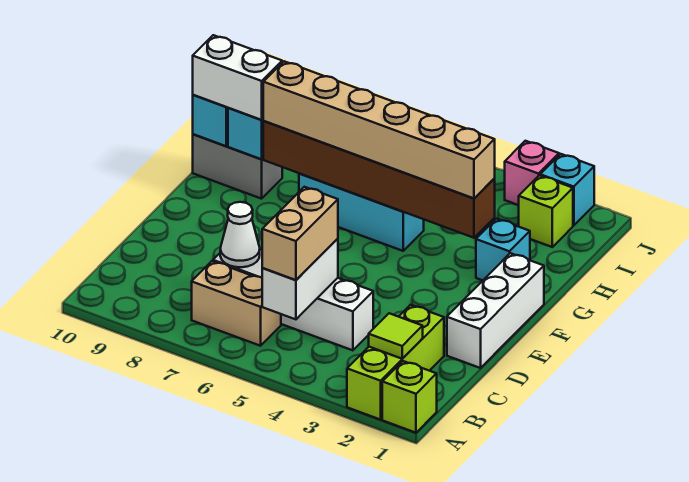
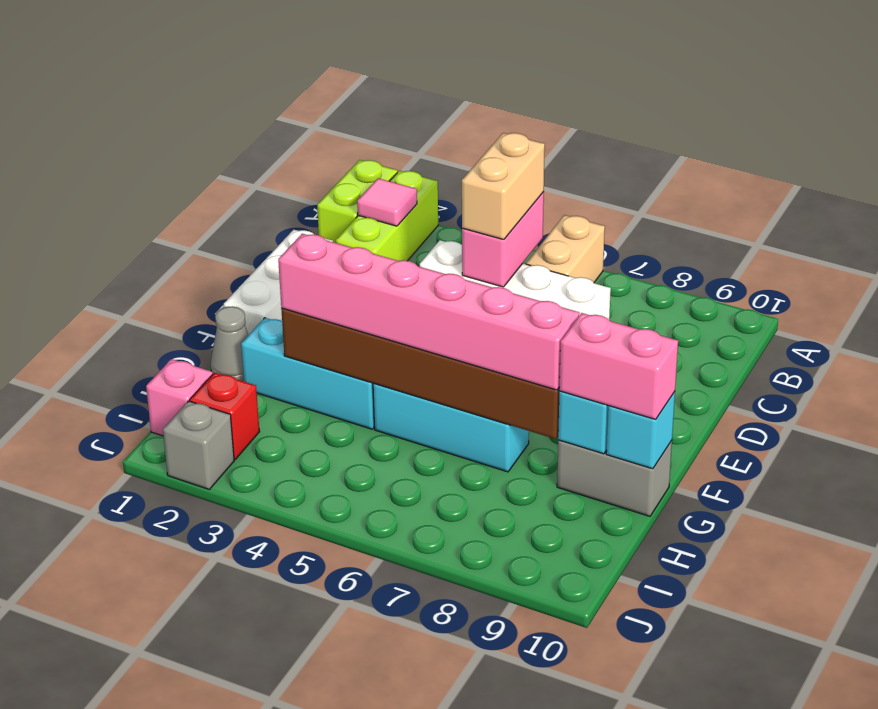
lime 1x1 brick [382,361,437,433] -> lime 1x2 brick [317,160,397,243]
lime 1x1 tile [369,313,423,359] -> pink 1x1 tile [357,178,417,226]
white 1x2 brick [262,239,338,319] -> pink 1x2 brick [462,192,544,287]
tan 1x2 brick [192,261,281,346] -> tan 1x2 brick turned to [526,215,605,282]
white 1x1 cone [220,202,260,267] -> none
none -> grey 1x1 cone [211,306,248,381]
cyan 1x1 brick [476,219,530,280] -> cyan 1x3 brick [241,318,374,429]
tan 1x6 brick [263,61,495,198] -> pink 1x6 brick [278,234,579,390]
white 1x2 brick [193,35,282,120] -> pink 1x2 brick [559,313,678,419]
lime 1x1 brick [519,175,573,247] -> red 1x1 brick [190,372,260,459]
cyan 1x1 brick [540,154,594,226] -> grey 1x1 brick [163,401,234,489]
pink 1x1 brick [505,141,559,205] -> pink 1x1 brick moved to [146,359,213,436]

